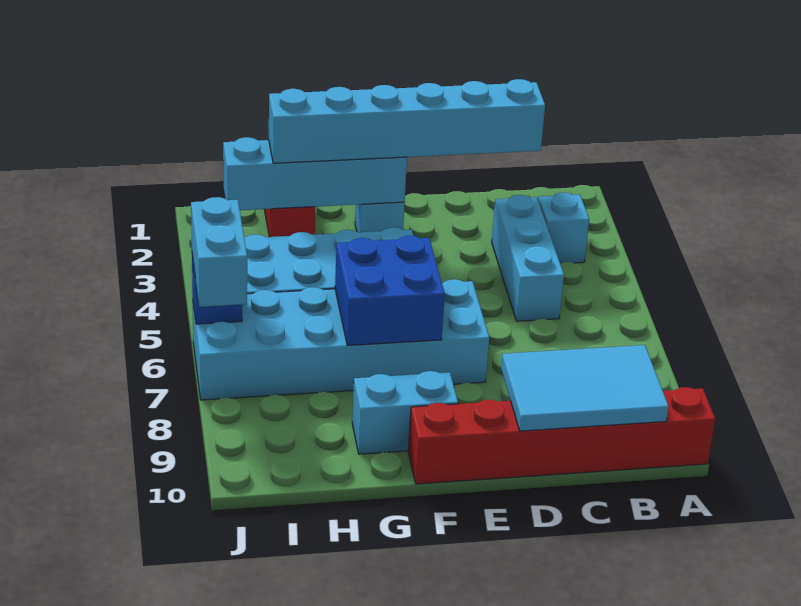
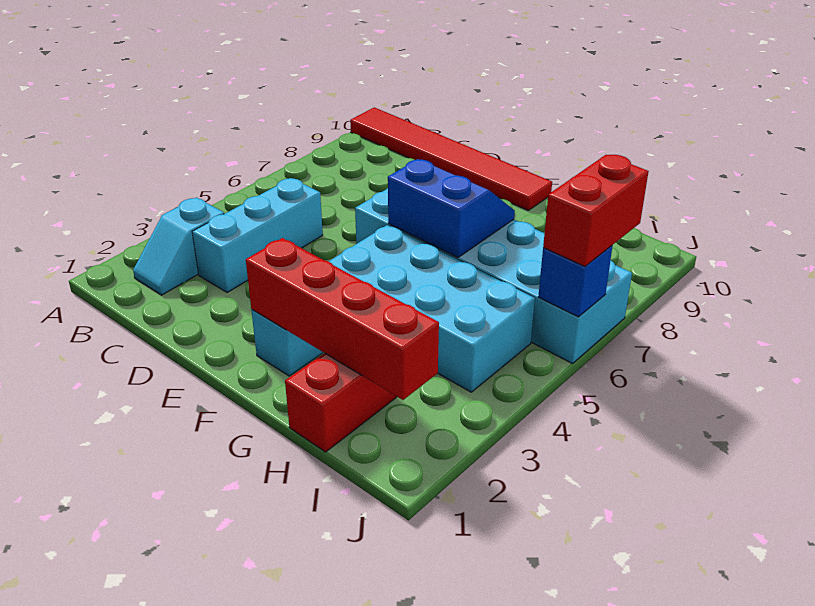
red 1x6 brick [408,387,715,484] -> red 1x6 tile [350,107,552,210]
cyan 2x3 tile [501,345,669,431] -> none
cyan 1x6 brick [269,79,545,163] -> none
cyan 1x4 brick [223,137,407,210] -> red 1x4 brick [246,238,439,400]
blue 2x2 brick [335,236,445,345] -> blue 2x2 slope [388,159,515,258]
cyan 1x2 brick [352,371,458,454] -> none
cyan 1x2 brick [191,197,247,307] -> red 1x2 brick [543,155,649,266]

